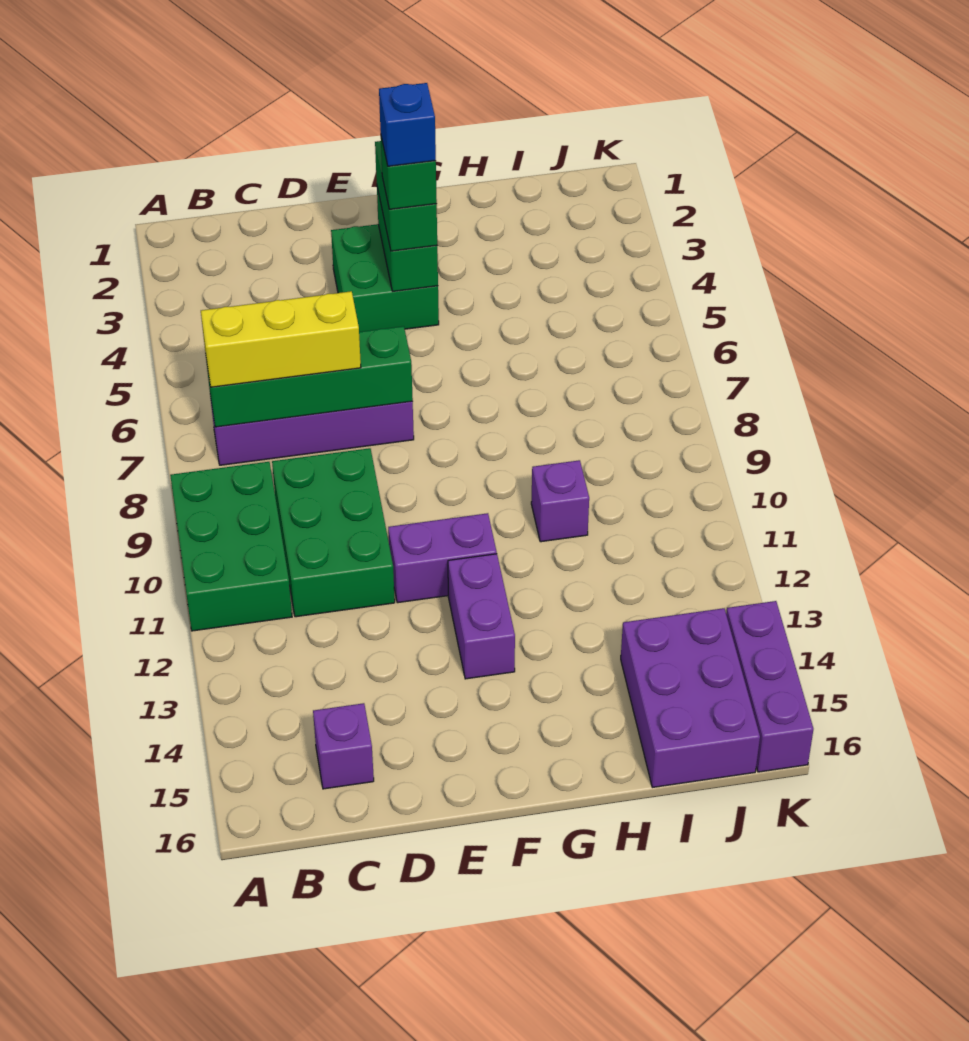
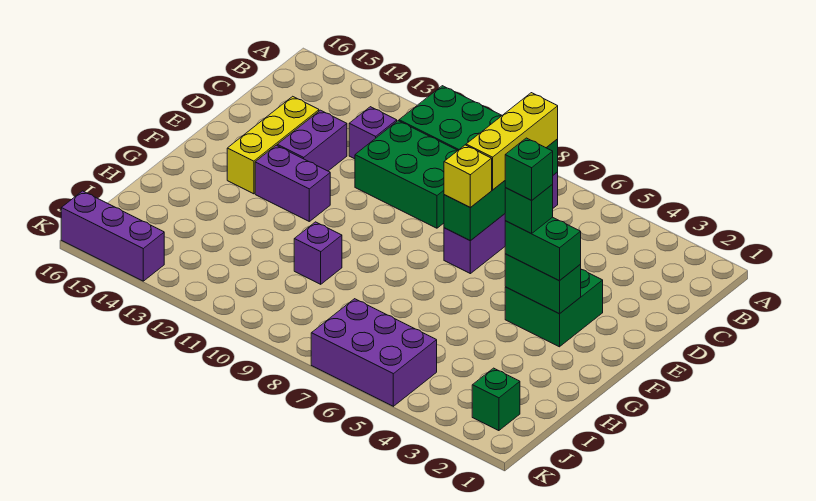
purple 1x1 brick [313,703,374,789] -> purple 1x1 brick moved to [349,107,397,159]
none -> yellow 1x3 brick [227,96,319,194]
none -> yellow 1x1 brick [444,145,492,208]
purple 1x2 brick [388,513,497,603] -> purple 1x2 brick moved to [277,110,347,171]
blue 1x1 brick [379,83,436,166] -> green 1x1 brick [505,138,553,200]
purple 2x3 brick [621,608,760,787] -> purple 2x3 brick moved to [311,299,437,406]
none -> green 1x1 brick [472,368,520,431]

